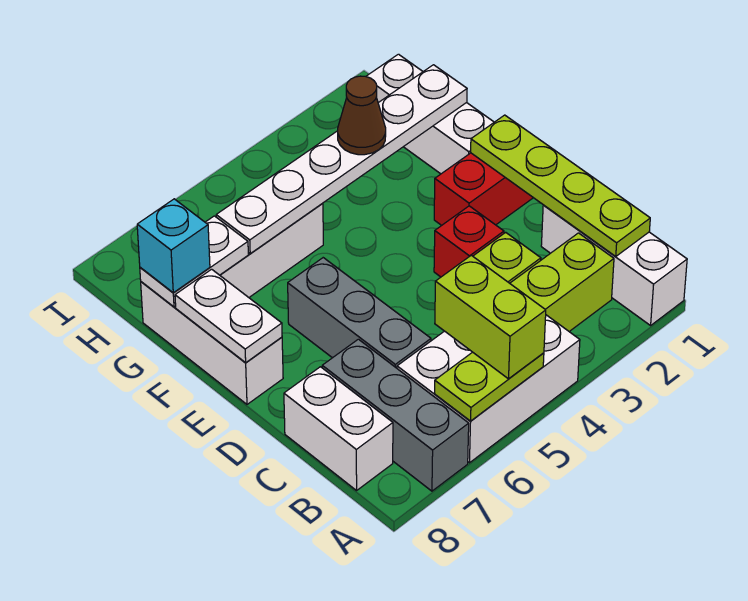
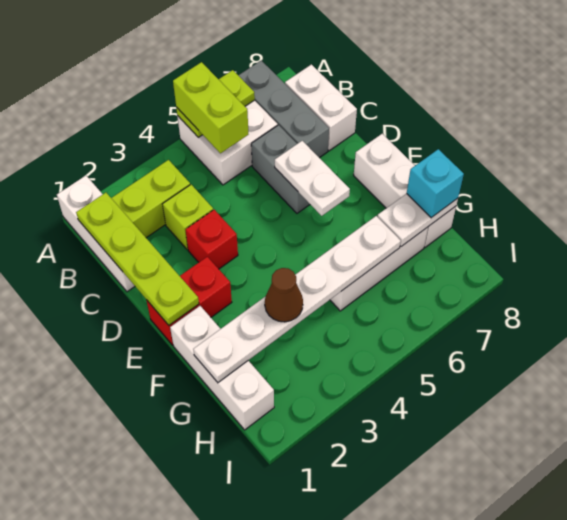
white 2x3 brick [397,315,580,463] -> white 2x2 brick [177,100,278,185]
grey 1x3 brick [288,258,431,368] -> grey 1x2 brick [251,125,310,213]
white 1x2 plate [175,269,282,363] -> white 1x2 plate moved to [275,141,350,216]

